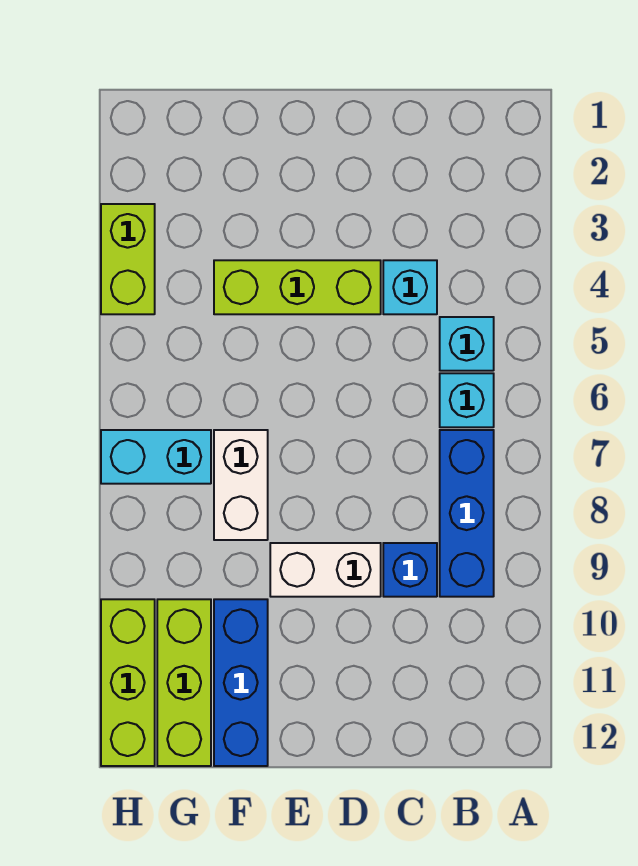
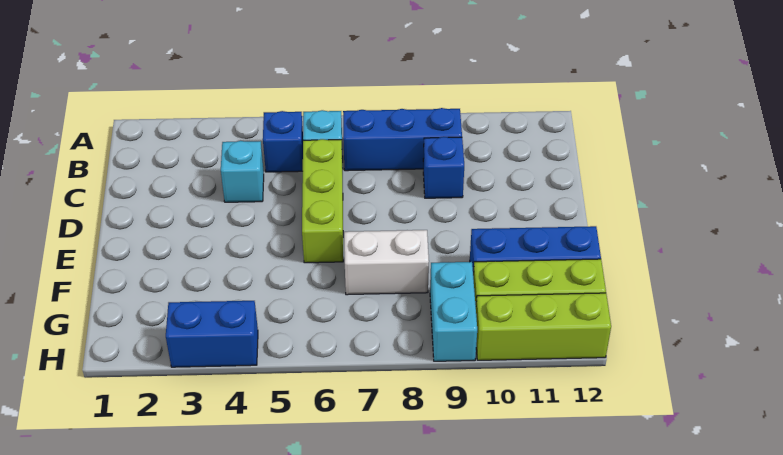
cyan 1x1 brick [440,317,494,371] -> blue 1x1 brick [263,111,303,172]
lime 1x3 brick [214,260,381,314] -> lime 1x3 brick moved to [302,139,343,263]
white 1x2 brick [270,543,381,597] -> none
cyan 1x2 brick [101,430,211,484] -> cyan 1x2 brick moved to [430,262,477,361]
lime 1x2 brick [101,204,155,314] -> blue 1x2 brick [166,301,258,367]

